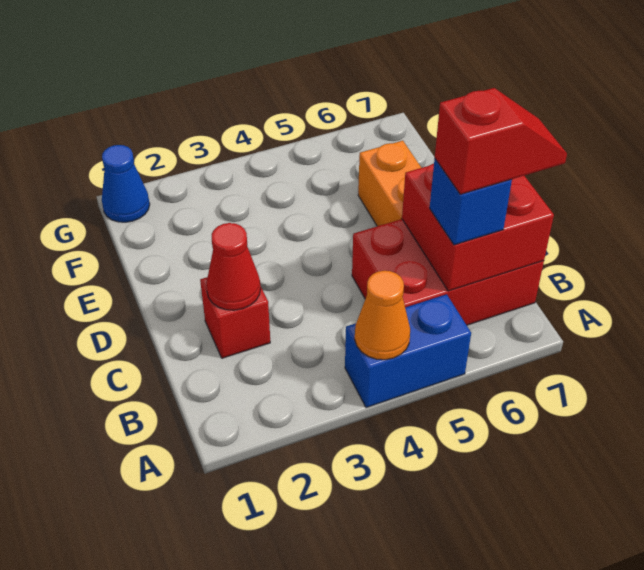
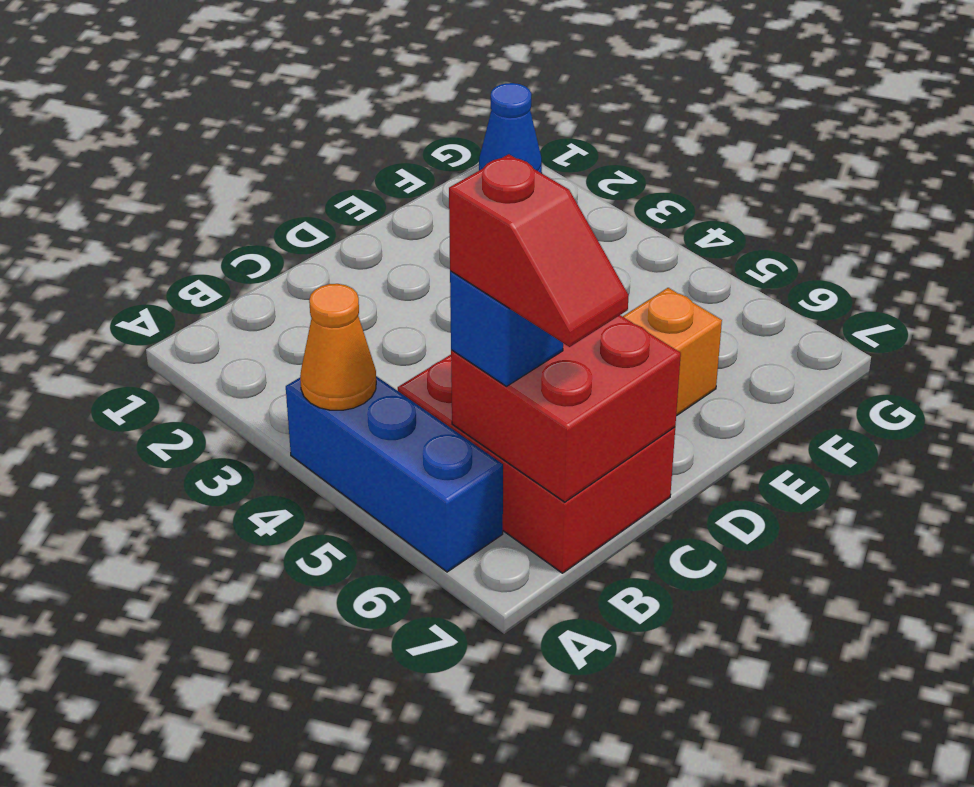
blue 1x2 brick [345,294,471,408] -> blue 1x3 brick [286,376,503,572]
red 1x1 brick [200,277,270,358] -> none
red 1x1 cone [206,223,260,310] -> none

